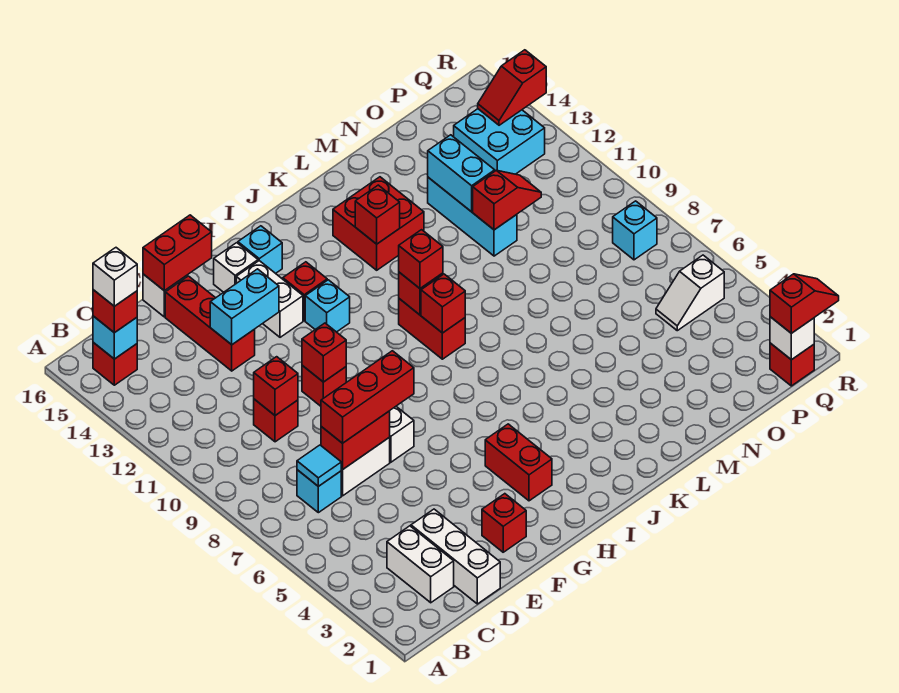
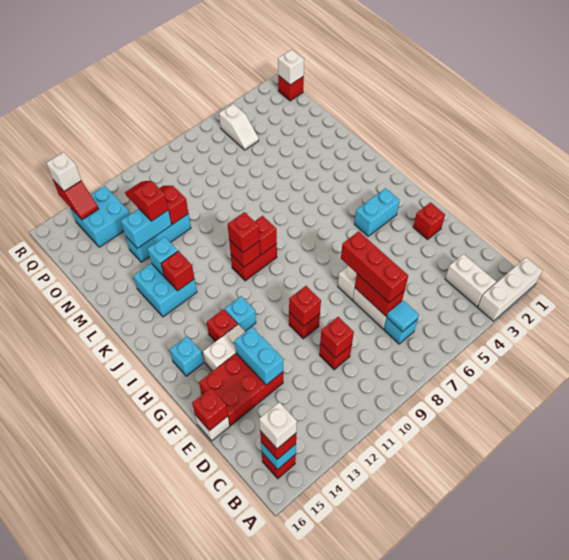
white 1x2 brick [387,526,454,603] -> white 1x2 brick turned to [445,254,496,307]
white 1x3 brick [411,509,500,604] -> white 1x3 brick moved to [478,257,543,321]
red 1x3 brick [165,276,255,371] -> red 2x3 brick [199,354,283,426]
red 1x2 brick [143,215,212,291] -> red 1x1 brick [192,388,228,431]
white 1x1 brick [214,243,258,292] -> white 1x1 brick moved to [46,152,81,191]
red 1x2 brick [485,424,552,501] -> cyan 1x2 brick [354,188,400,236]
red 2x2 brick [333,177,424,270] -> cyan 2x2 brick [133,263,197,317]
red 1x2 slope [770,274,839,333] -> red 1x2 slope moved to [125,181,168,221]
cyan 1x1 brick [613,201,657,260] -> cyan 1x1 brick moved to [148,237,178,276]

